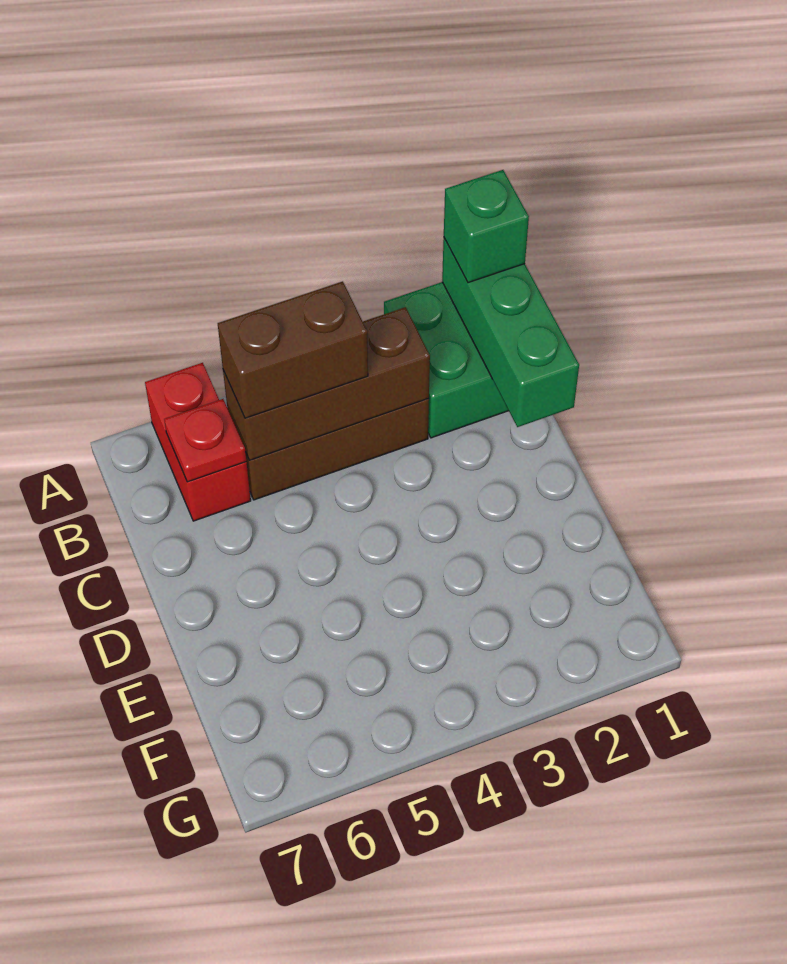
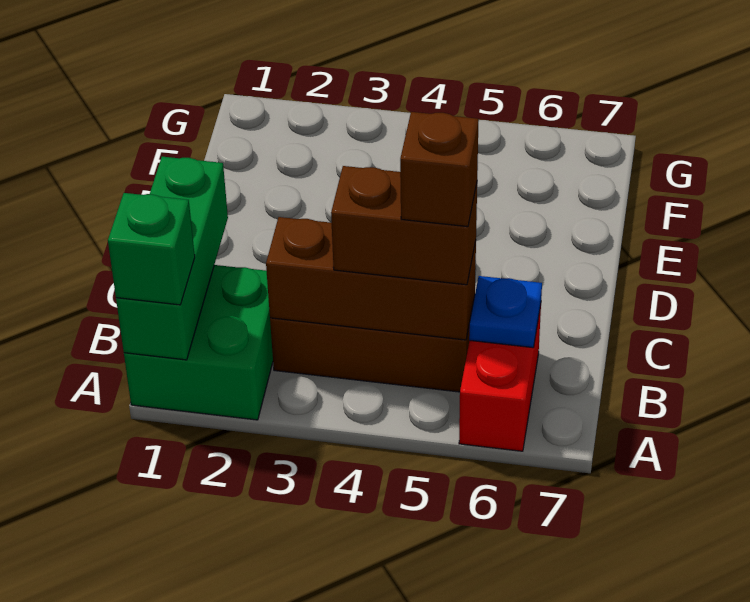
none -> brown 1x1 brick [400,112,479,227]
red 1x1 plate [164,399,246,482] -> blue 1x1 plate [469,276,542,348]

